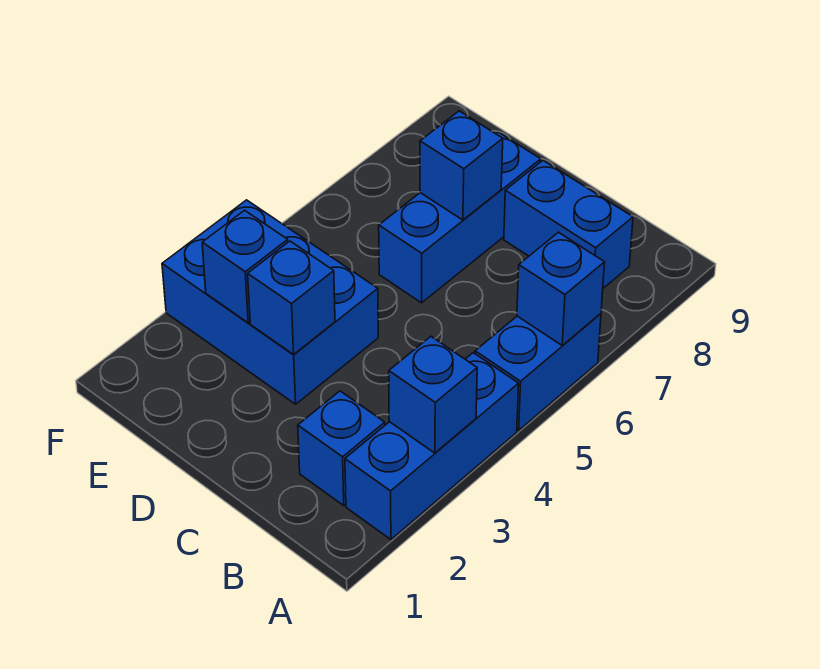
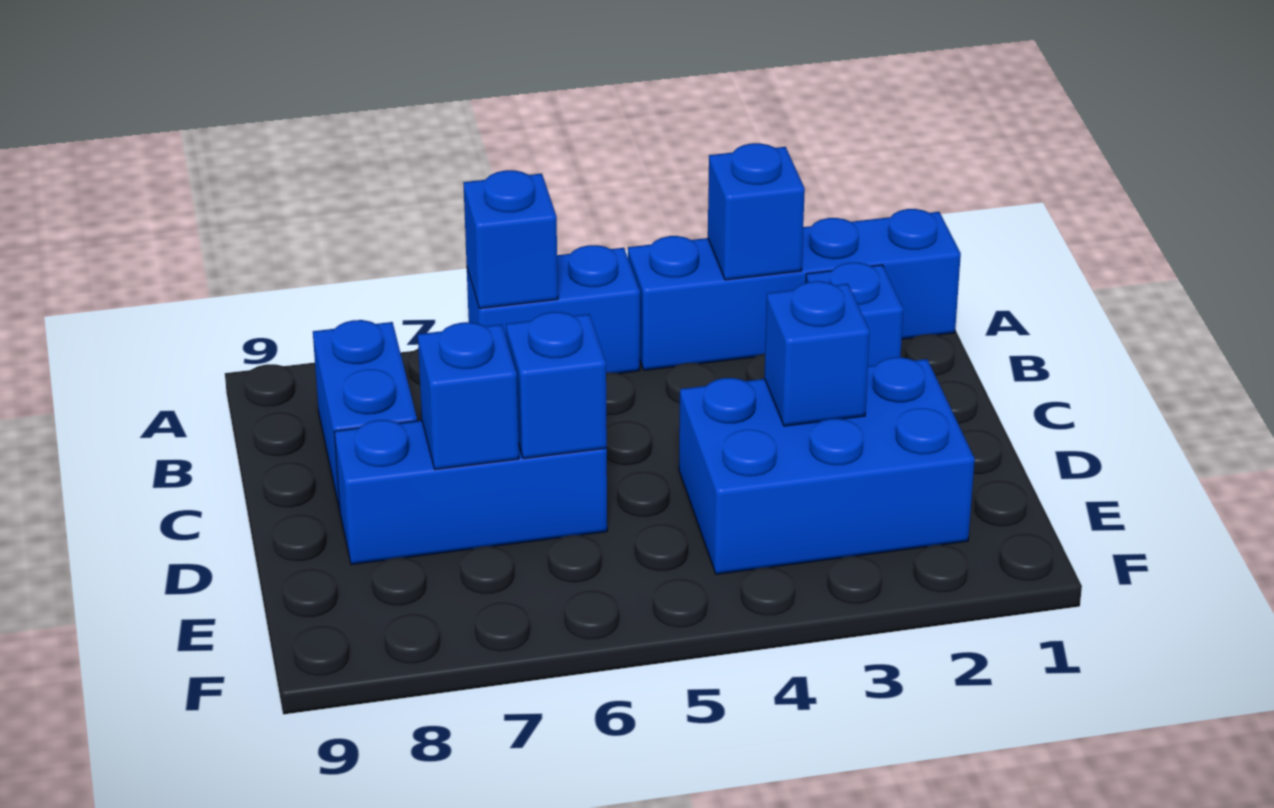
blue 1x3 brick [345,353,519,540] -> blue 1x4 brick [628,209,961,370]
blue 2x3 brick [162,200,378,404] -> blue 2x3 brick turned to [679,357,975,574]
blue 1x1 brick [202,210,288,323] -> blue 1x1 brick moved to [506,312,607,459]

